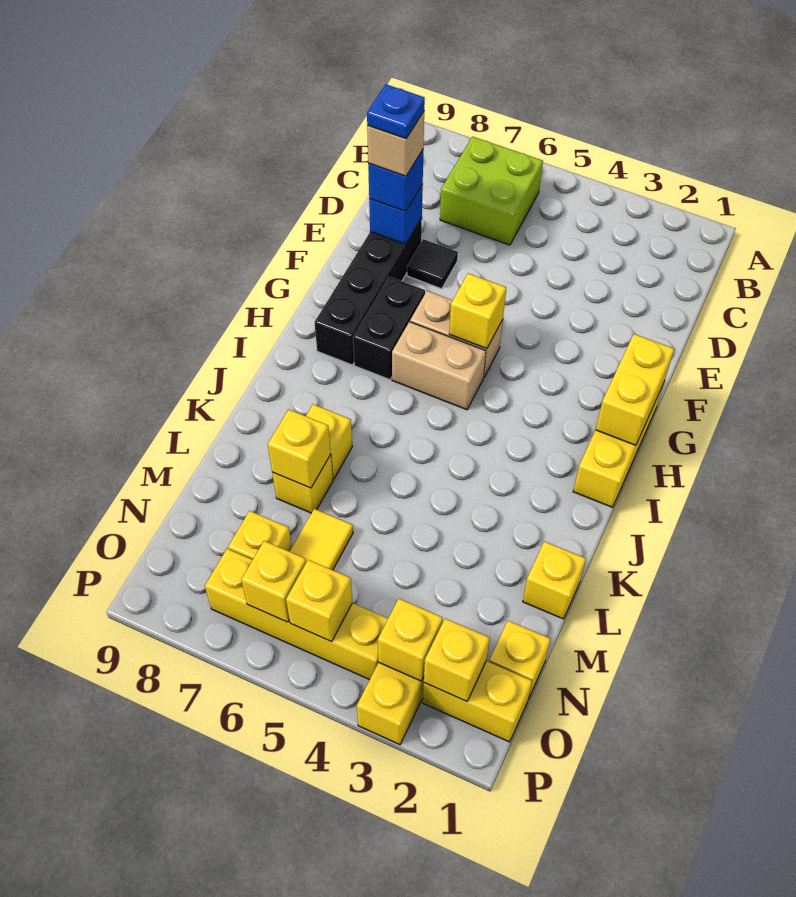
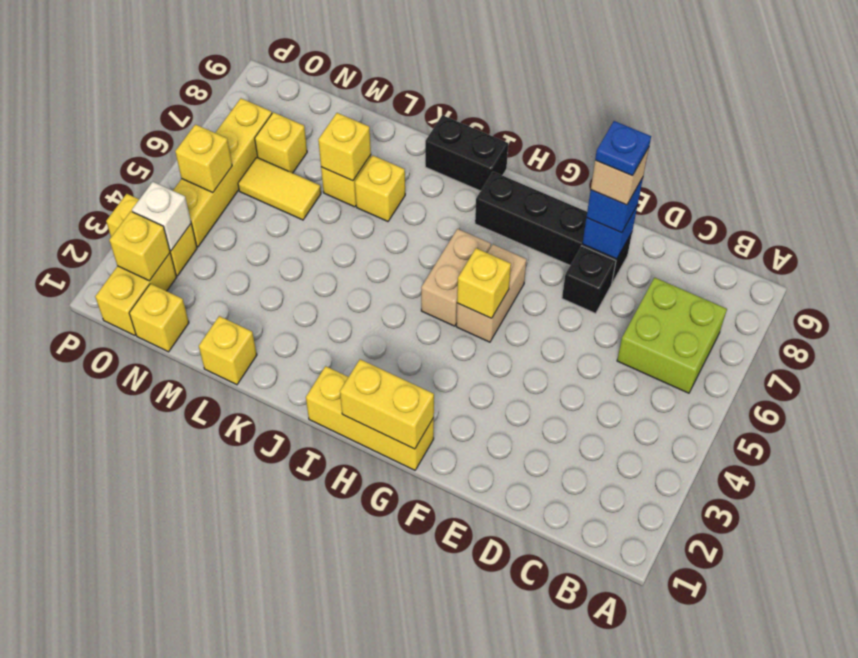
black 1x1 tile [407,239,458,289] -> black 1x1 brick [562,246,616,314]
black 1x2 brick [353,277,425,380] -> black 1x2 brick moved to [425,115,508,191]
yellow 1x1 brick [378,599,443,681] -> white 1x1 brick [132,182,191,251]
yellow 1x1 brick [241,541,306,622] -> none

